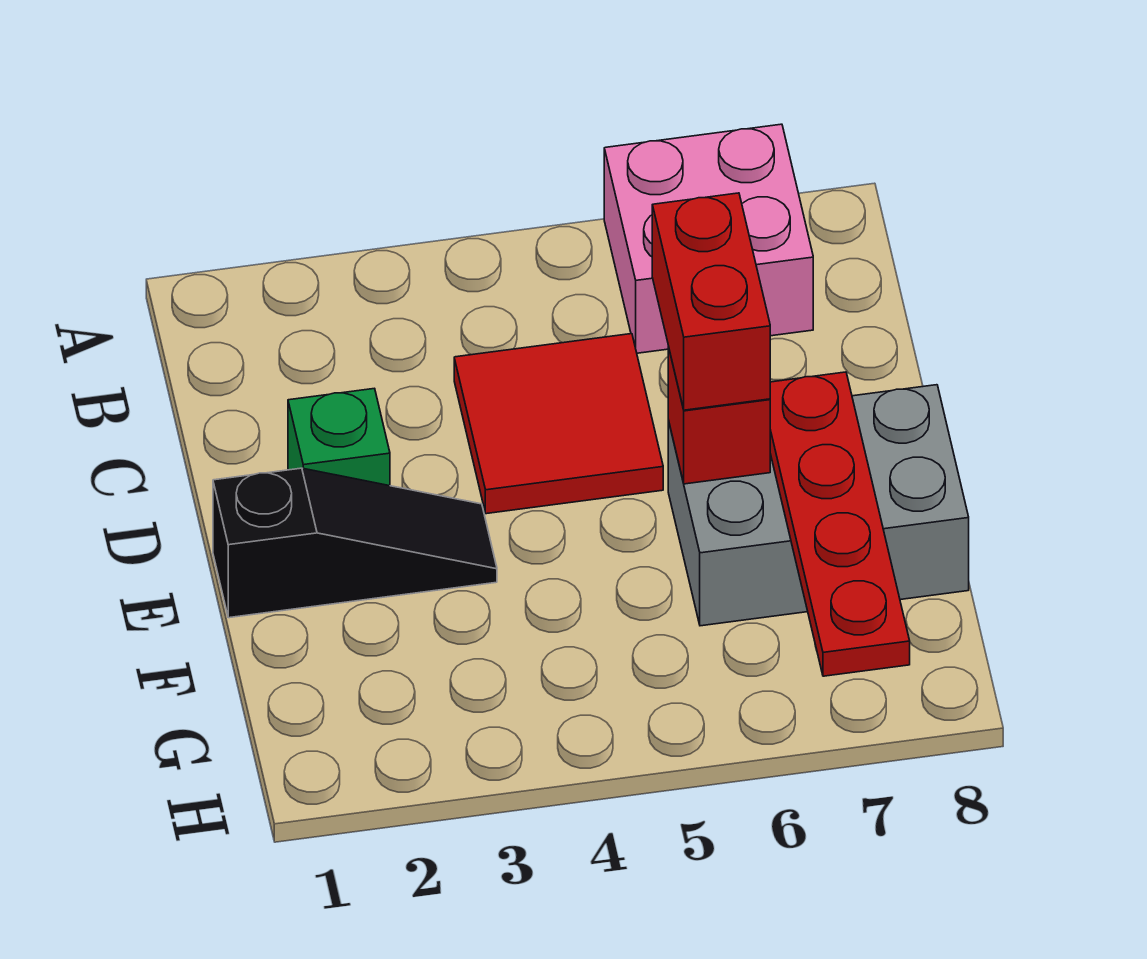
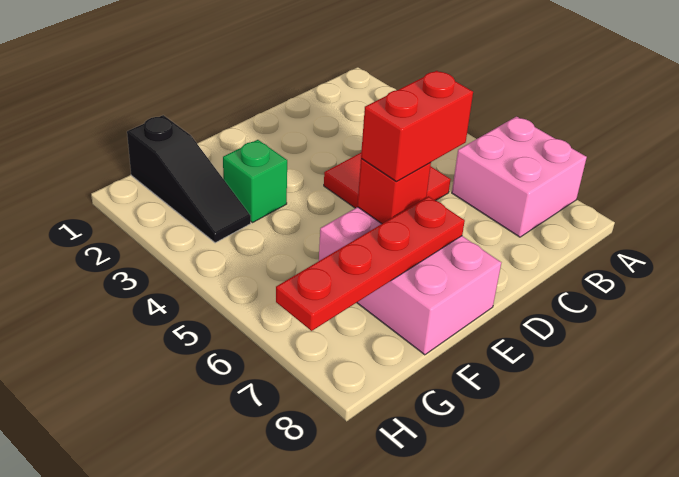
green 1x1 brick [288,388,390,486] -> green 1x1 brick moved to [223,140,287,222]
black 1x3 slope [213,468,497,618] -> black 1x3 slope moved to [127,115,251,243]
grey 2x3 brick [668,385,969,626] -> pink 2x3 brick [319,207,501,355]

